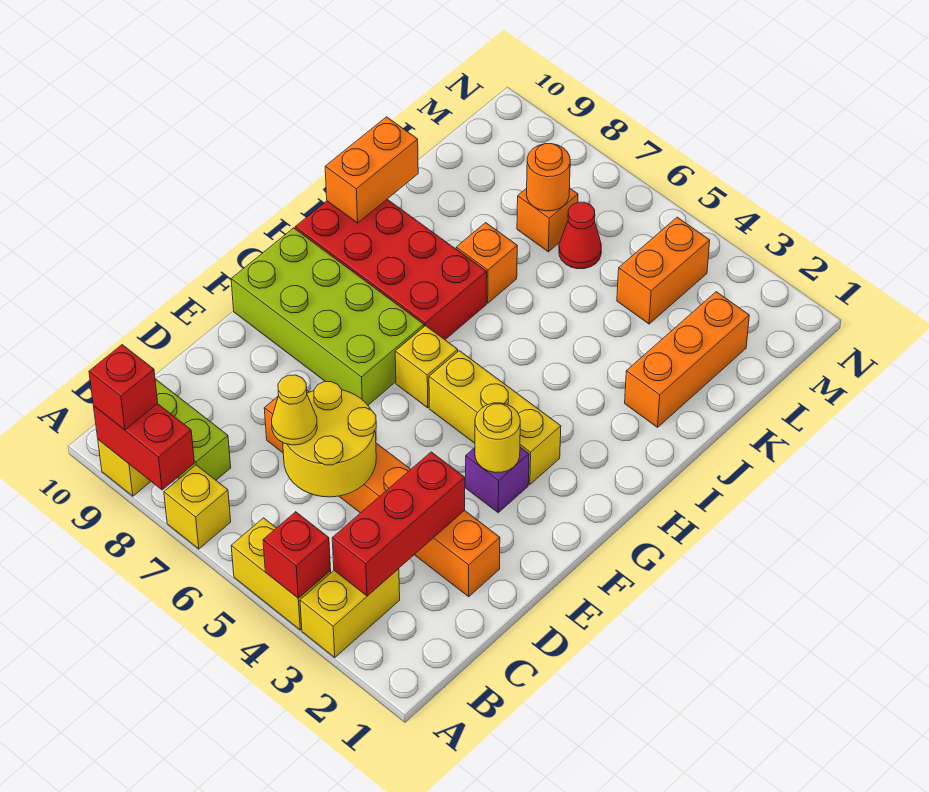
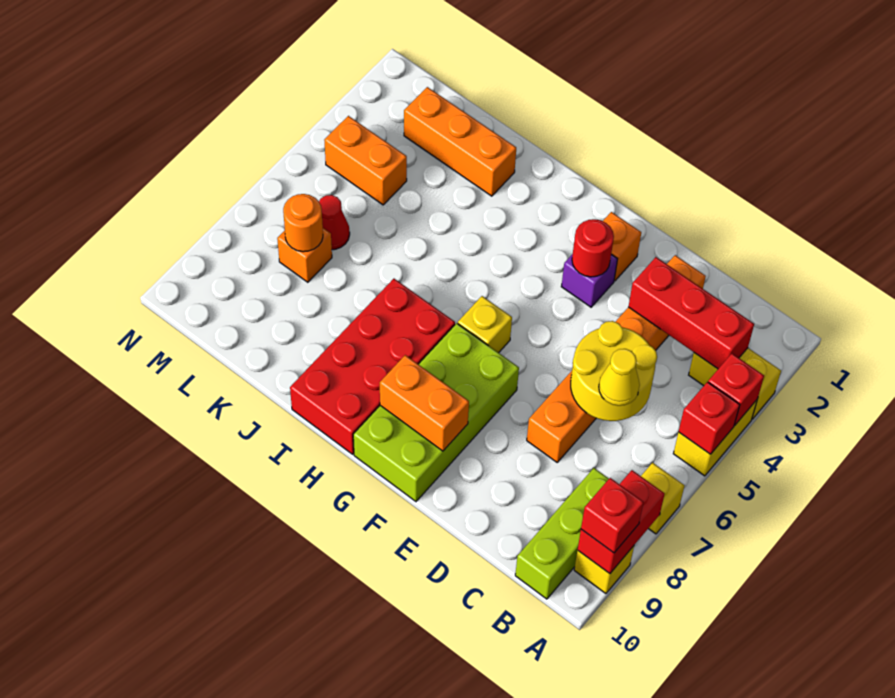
none -> red 1x1 brick [678,382,740,454]
yellow 1x1 round brick [475,403,520,472] -> red 1x1 round brick [572,219,614,277]
yellow 1x3 brick [429,351,561,485] -> none
orange 1x2 brick [325,117,418,223] -> orange 1x2 brick moved to [380,355,469,451]
orange 1x1 brick [456,223,517,303] -> orange 1x1 brick moved to [603,212,641,281]

